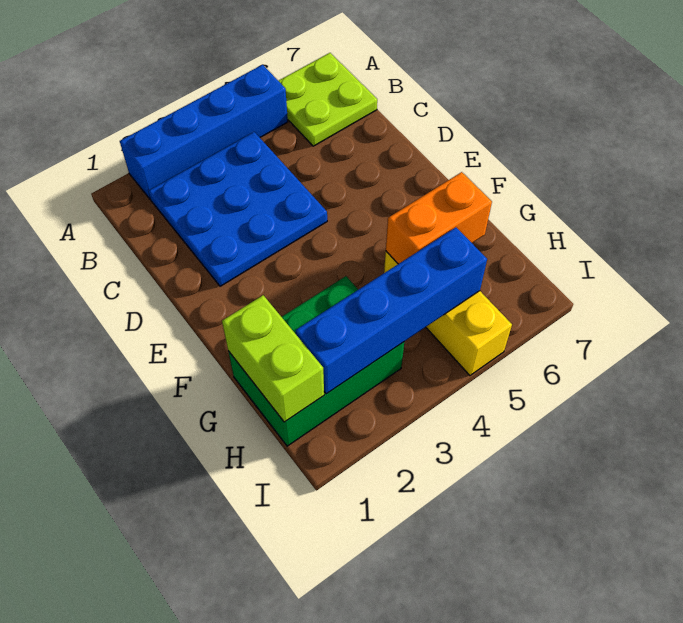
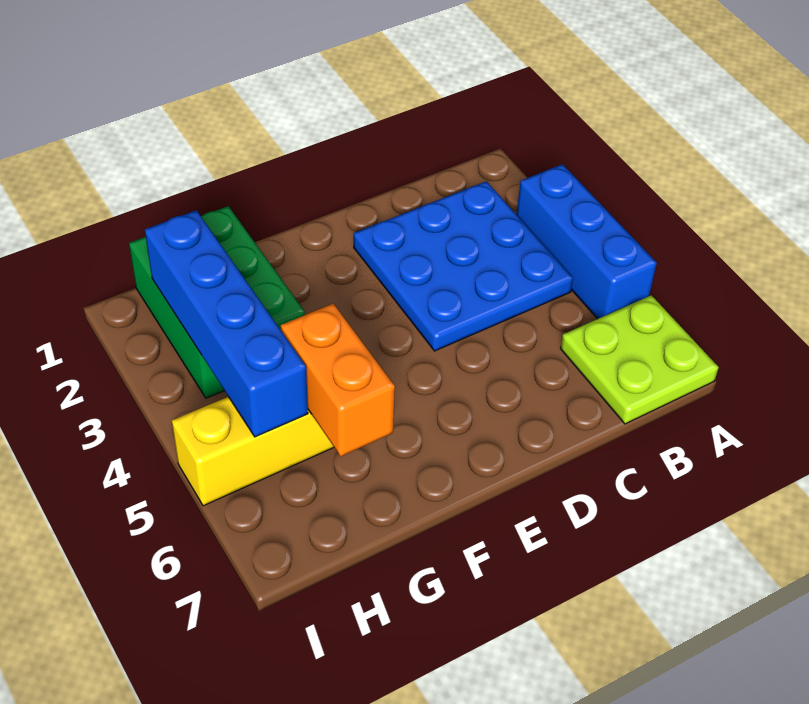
blue 1x4 brick [120,65,288,199] -> blue 1x3 brick [516,164,657,319]
lime 1x2 brick [222,295,324,422] -> none

